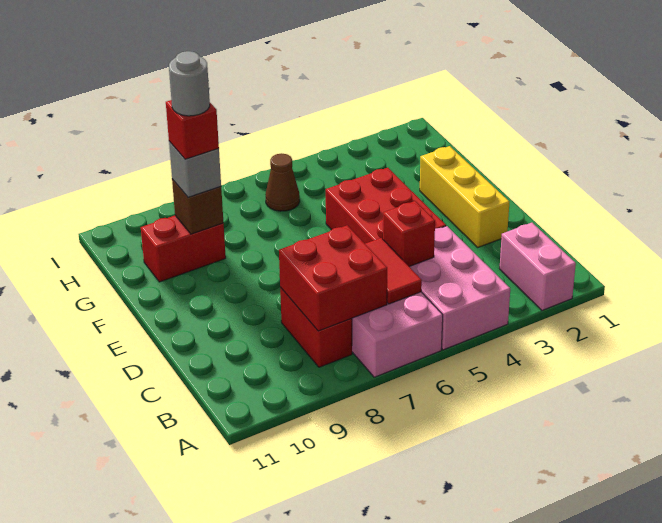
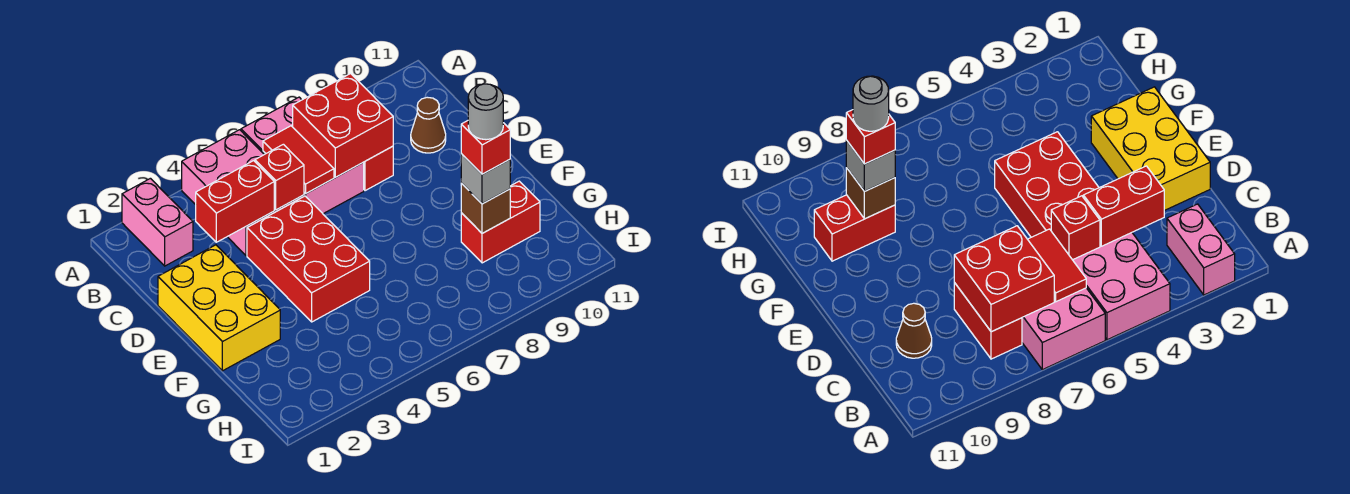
none -> red 1x2 brick [196,161,274,242]
yellow 1x3 brick [420,146,509,247] -> yellow 2x3 brick [158,245,280,371]
brown 1x1 cone [265,153,300,211] -> brown 1x1 cone moved to [411,97,446,153]

